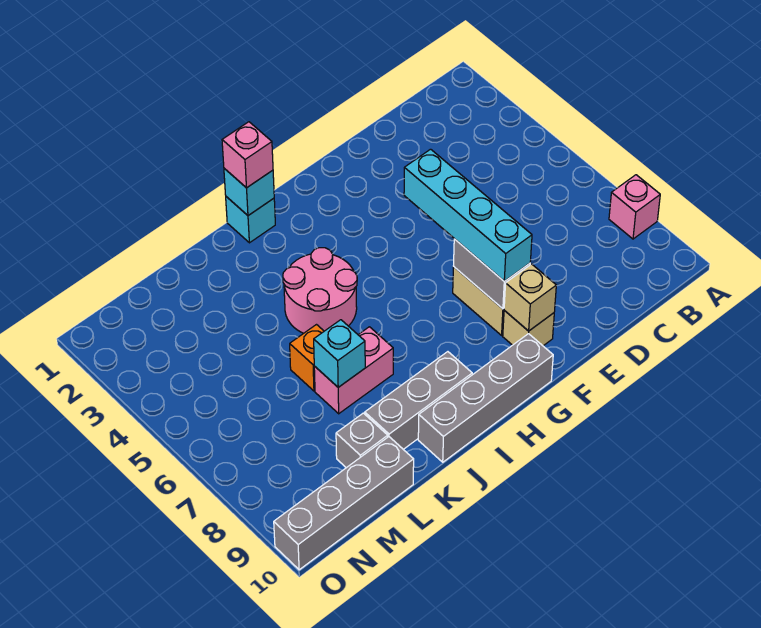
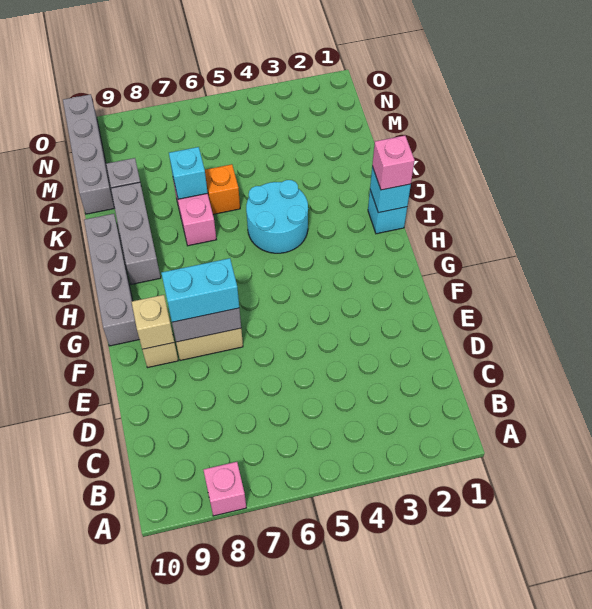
cyan 1x4 brick [404,149,532,281] -> cyan 1x2 brick [161,258,239,322]
pink 2x2 round brick [283,248,357,333] -> cyan 2x2 round brick [246,180,308,253]

